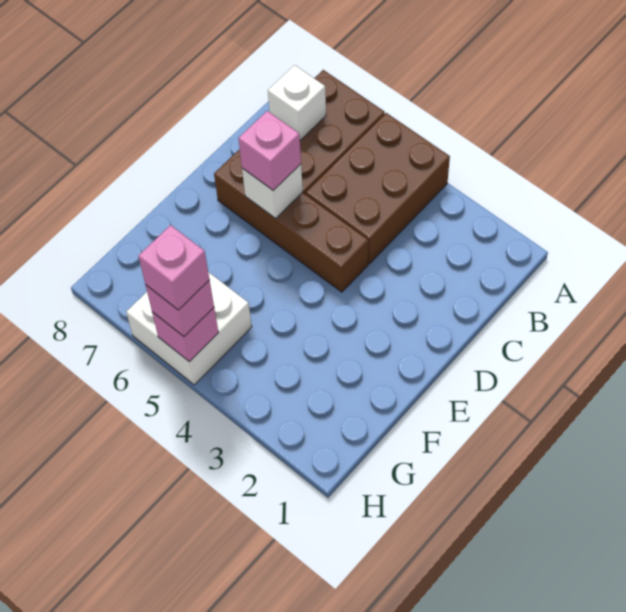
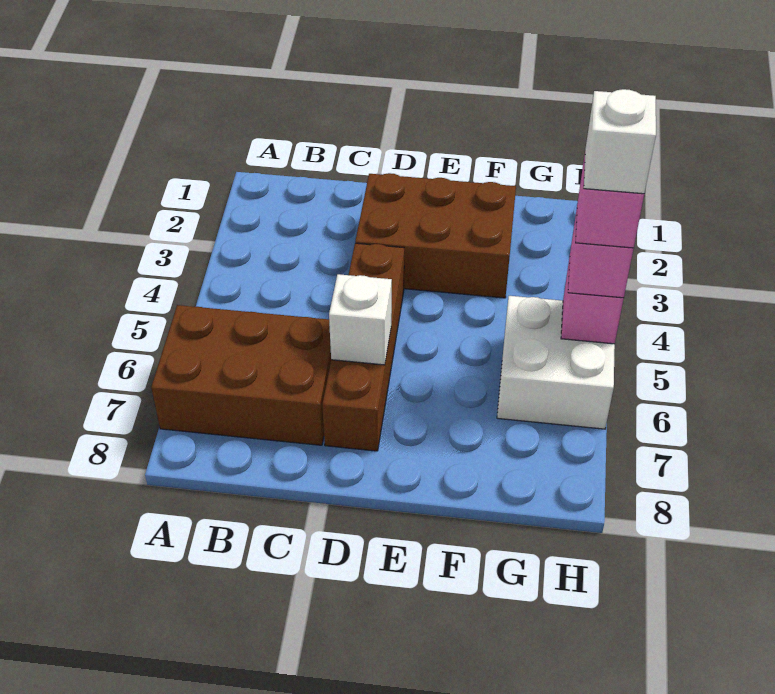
brown 2x3 brick [306,113,450,264] -> brown 2x3 brick moved to [355,173,516,298]
white 1x1 brick [268,65,326,140] -> white 1x1 brick moved to [584,89,656,194]
pink 1x1 brick [238,111,301,190] -> none

